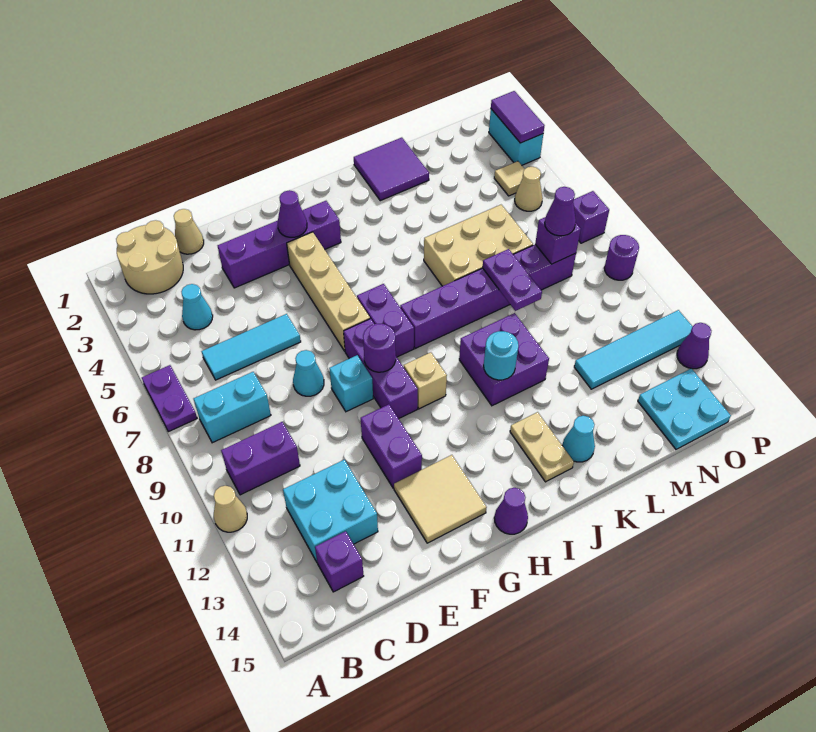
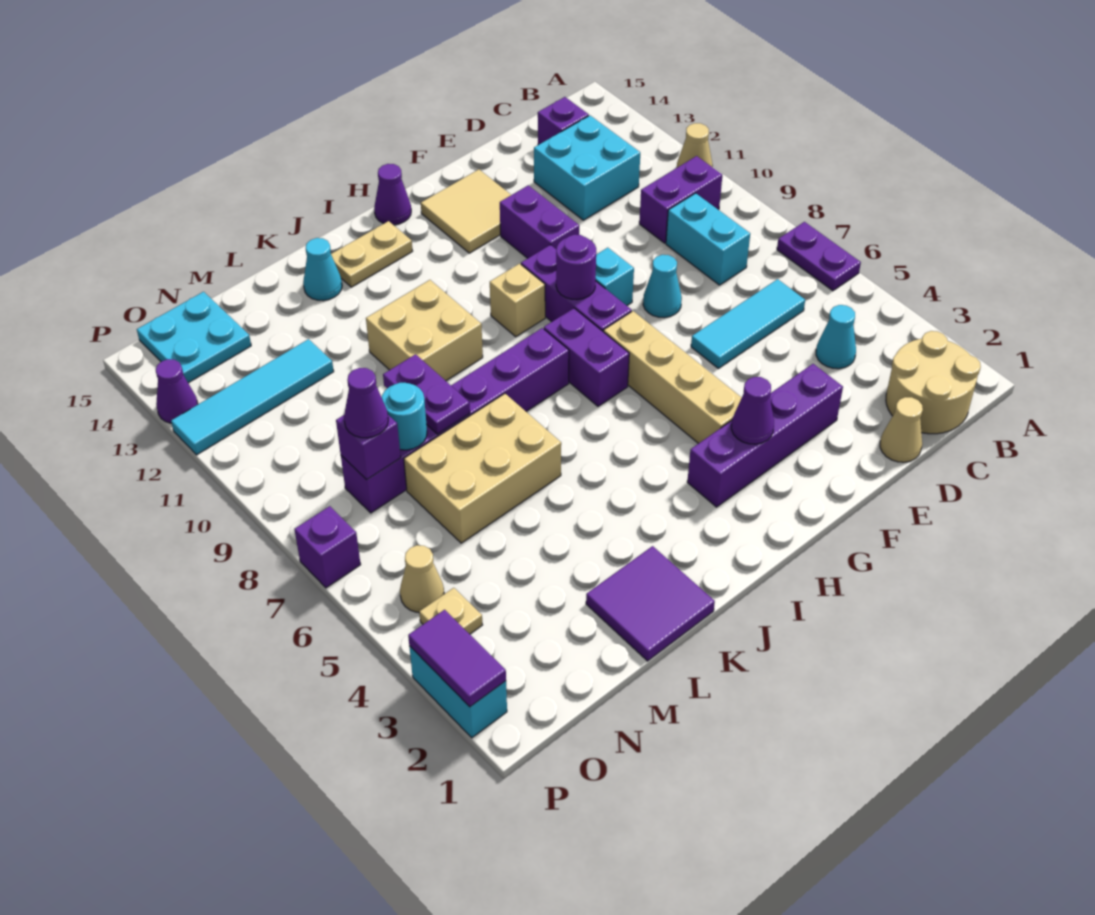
cyan 1x2 brick [194,372,271,443] -> cyan 1x2 brick turned to [666,193,750,285]
purple 2x2 brick [459,313,549,406] -> tan 2x2 brick [366,280,483,381]
cyan 1x1 round brick [484,331,518,380] -> cyan 1x1 round brick moved to [382,383,427,450]
tan 1x2 plate [510,412,574,482] -> tan 1x2 plate turned to [331,221,412,287]
tan 1x1 tile [494,161,524,196] -> tan 1x1 plate [419,588,482,634]
purple 1x1 round brick [604,235,639,280] -> none

